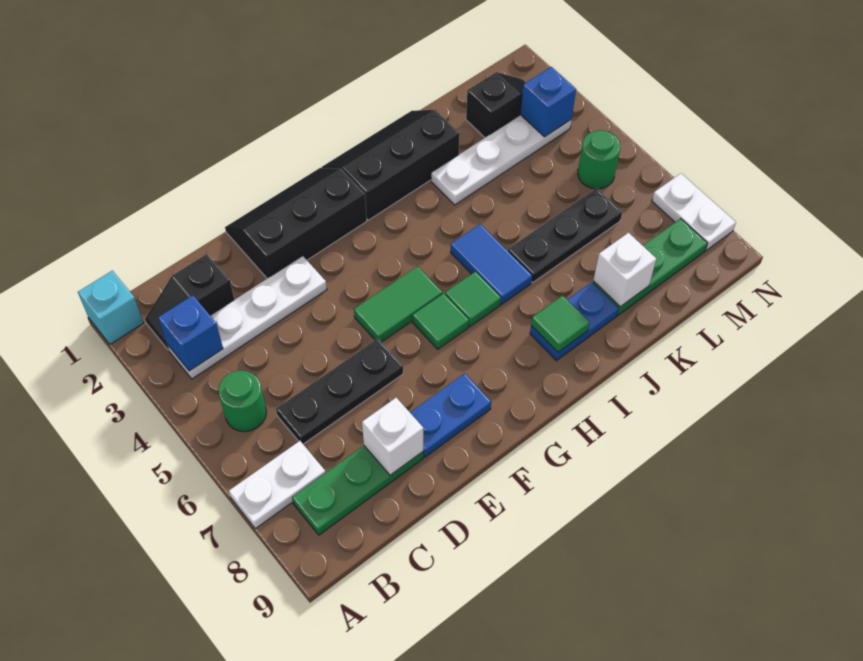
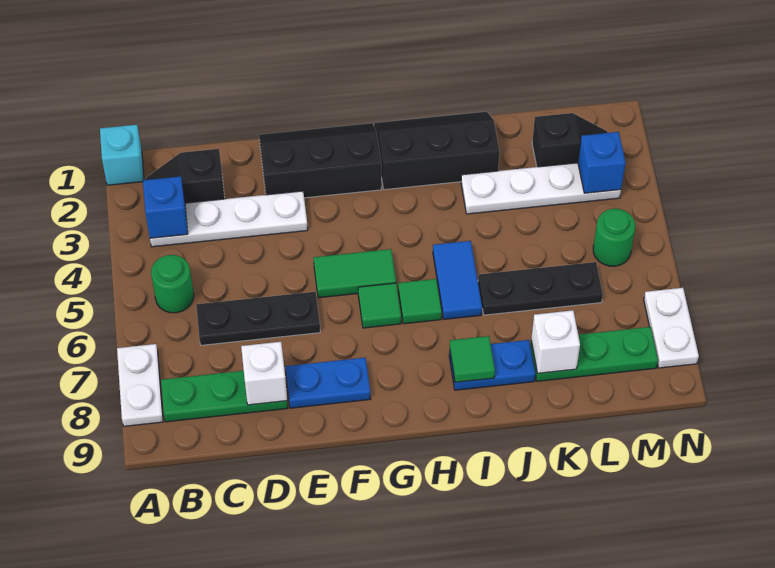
white 1x2 plate [229,441,326,529] -> white 1x2 plate turned to [117,344,163,426]

